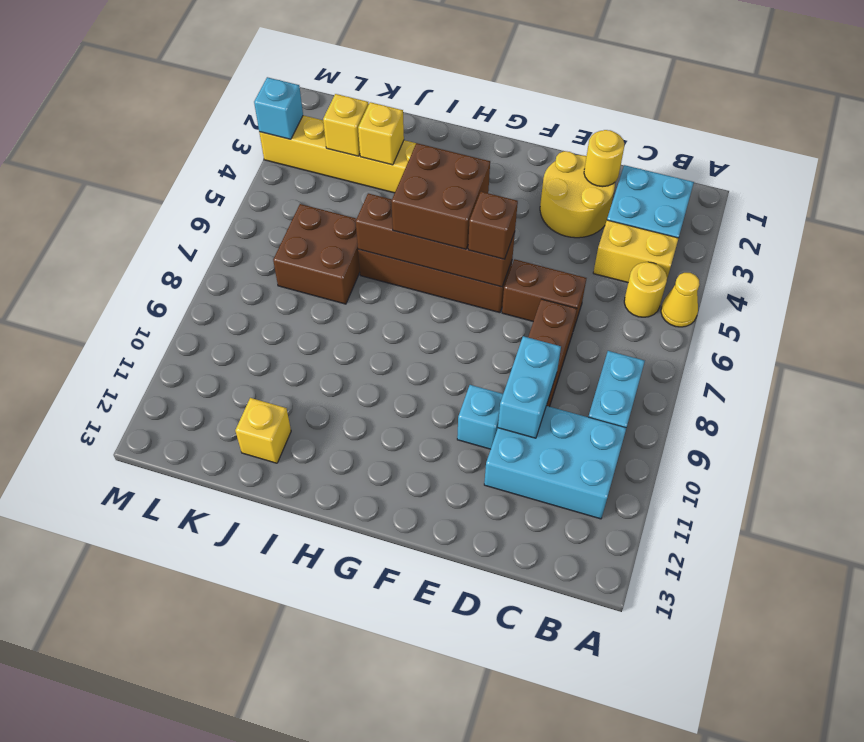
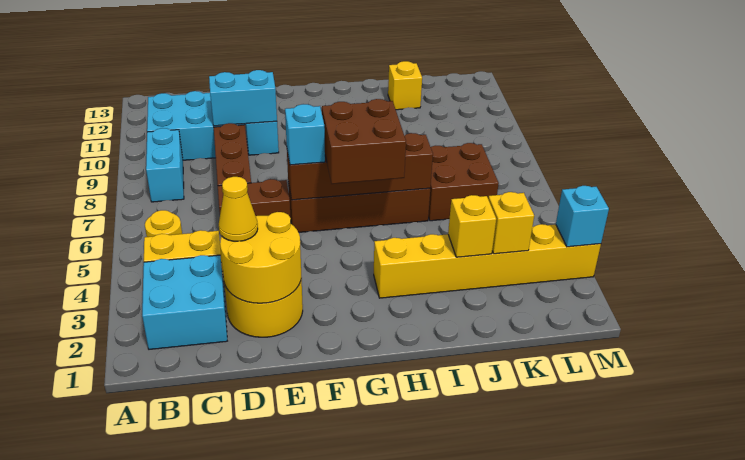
yellow 1x1 cone [661,273,700,327] -> yellow 1x1 cone moved to [219,177,258,241]
yellow 1x1 round brick [584,130,624,187] -> yellow 2x2 round brick [220,212,301,303]
cyan 1x2 brick [498,336,561,438] -> cyan 1x2 brick turned to [209,70,277,126]
brown 1x1 brick [468,192,518,259] -> cyan 1x1 brick [285,104,325,165]

